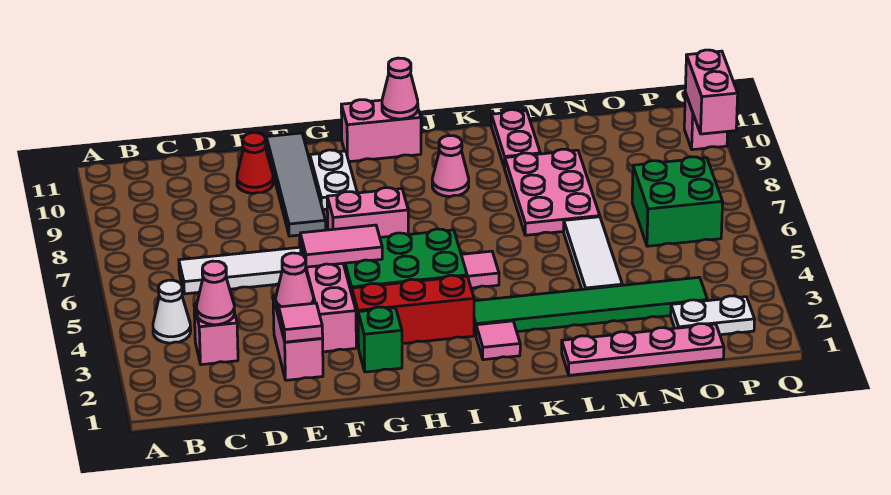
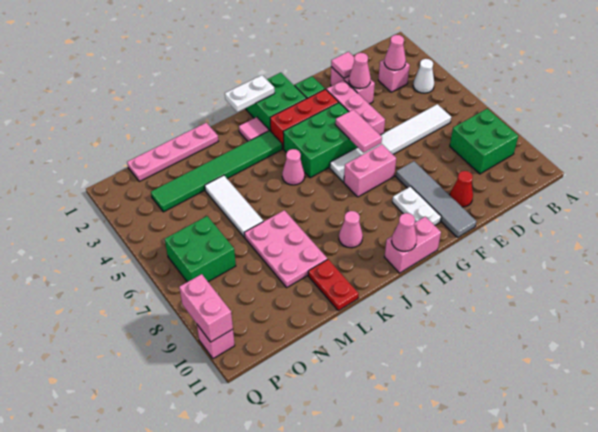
none -> green 2x2 brick [450,109,518,174]
pink 1x2 tile [300,225,382,267] -> pink 1x2 tile turned to [335,110,382,153]
none -> green 2x2 brick [246,73,306,131]
pink 1x1 tile [461,251,499,288] -> pink 1x1 cone [282,149,305,185]
pink 1x2 plate [491,110,540,168] -> red 1x2 plate [308,259,359,311]
white 1x2 plate [671,296,755,335] -> white 1x2 plate moved to [225,75,275,112]

